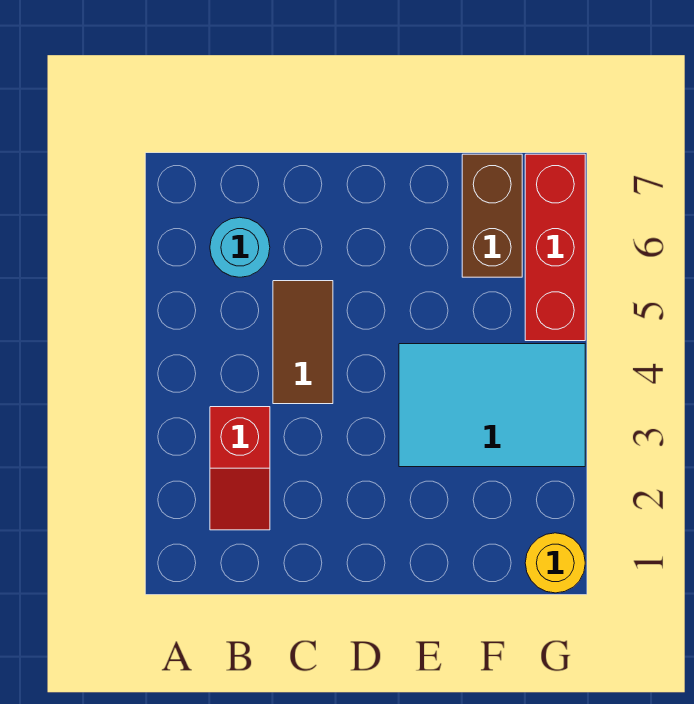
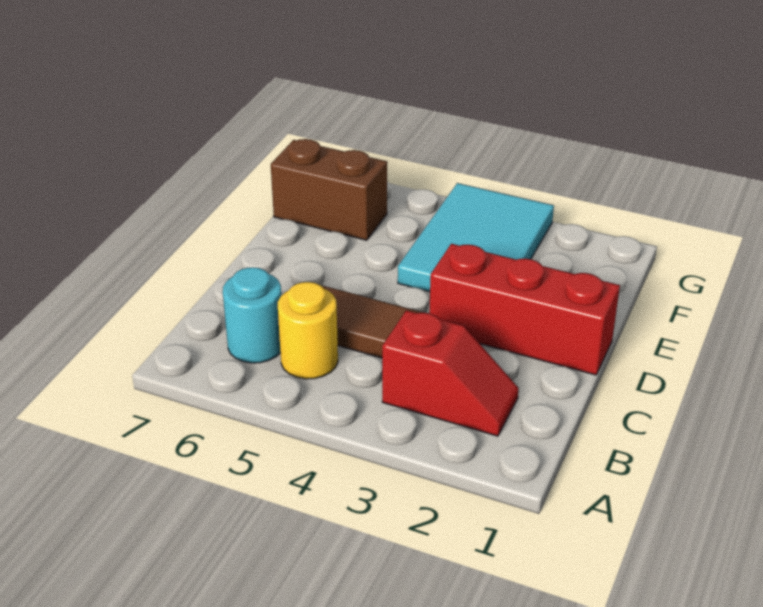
yellow 1x1 round brick [525,533,585,593] -> yellow 1x1 round brick moved to [278,282,338,379]
red 1x3 brick [525,154,585,341] -> red 1x3 brick moved to [429,244,620,375]

